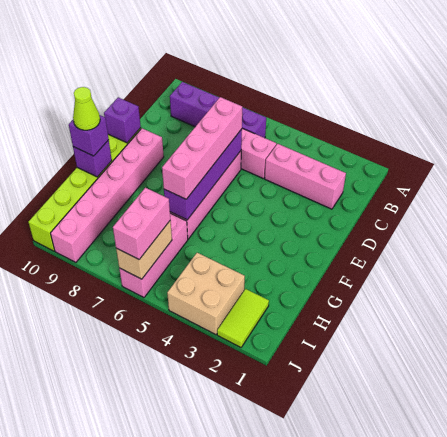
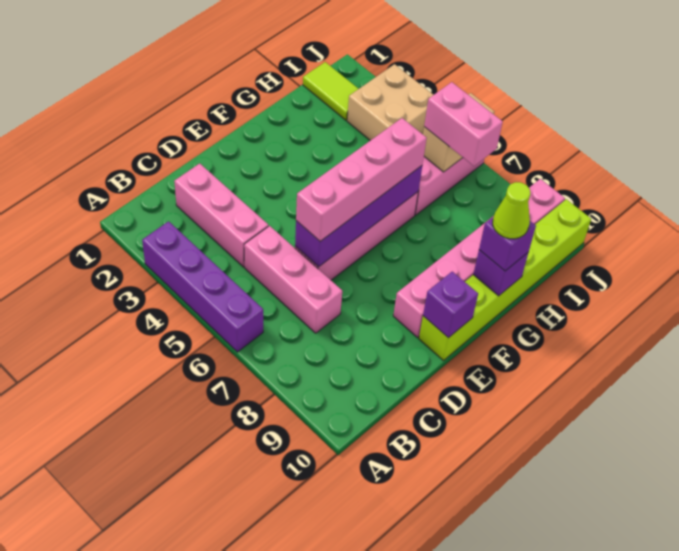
purple 1x4 brick [170,82,266,138] -> purple 1x4 brick moved to [142,221,263,352]
lime 1x2 tile [217,289,269,347] -> lime 1x2 tile turned to [303,62,358,120]
pink 1x2 brick [113,188,170,259] -> pink 1x2 brick turned to [424,82,503,166]

